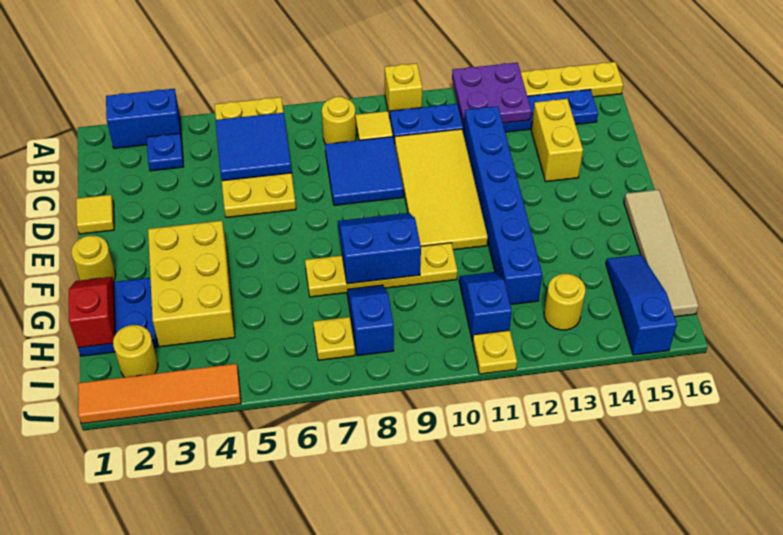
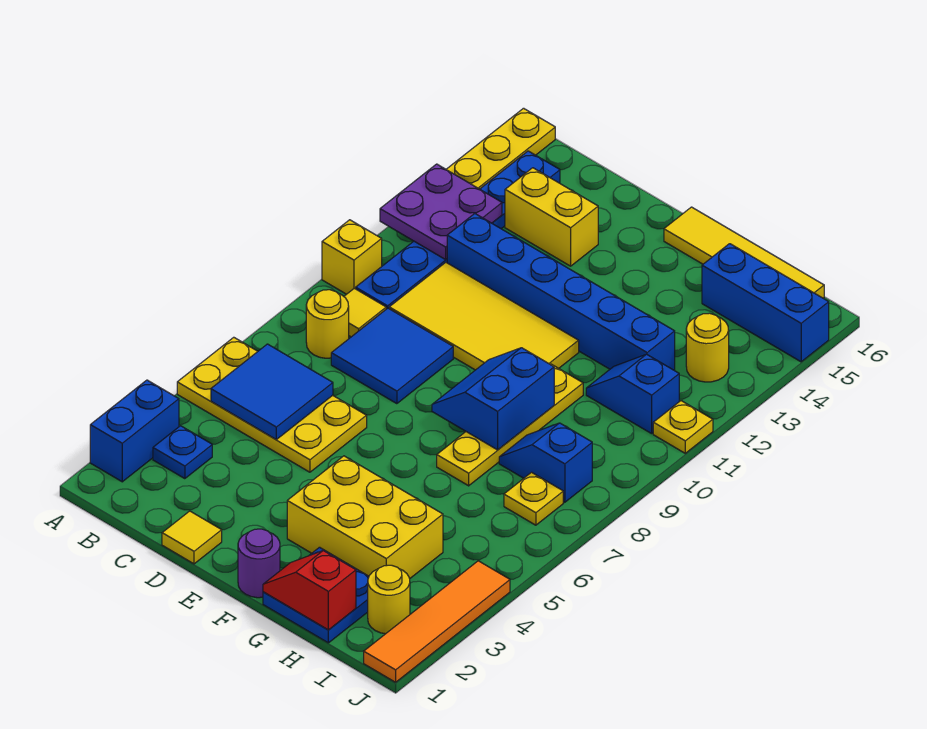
yellow 1x1 round brick [71,236,116,281] -> purple 1x1 round brick [238,529,280,598]
tan 1x4 tile [624,190,699,317] -> yellow 1x4 tile [664,207,824,298]
blue 1x3 slope [606,255,677,355] -> blue 1x3 brick [702,244,829,362]

